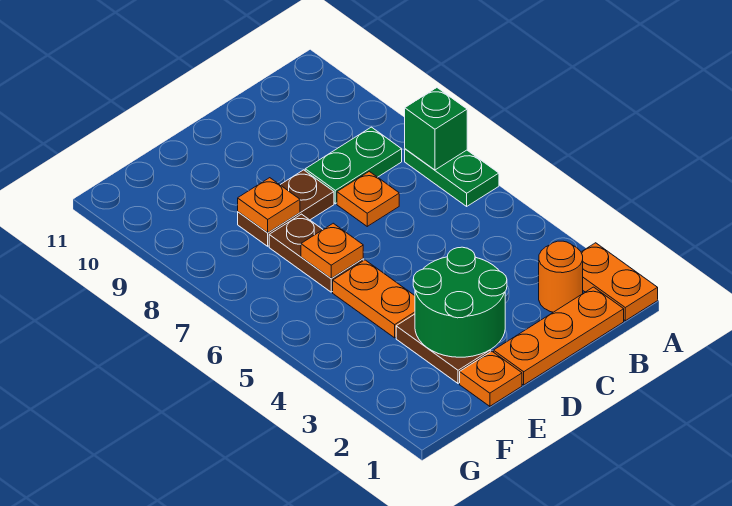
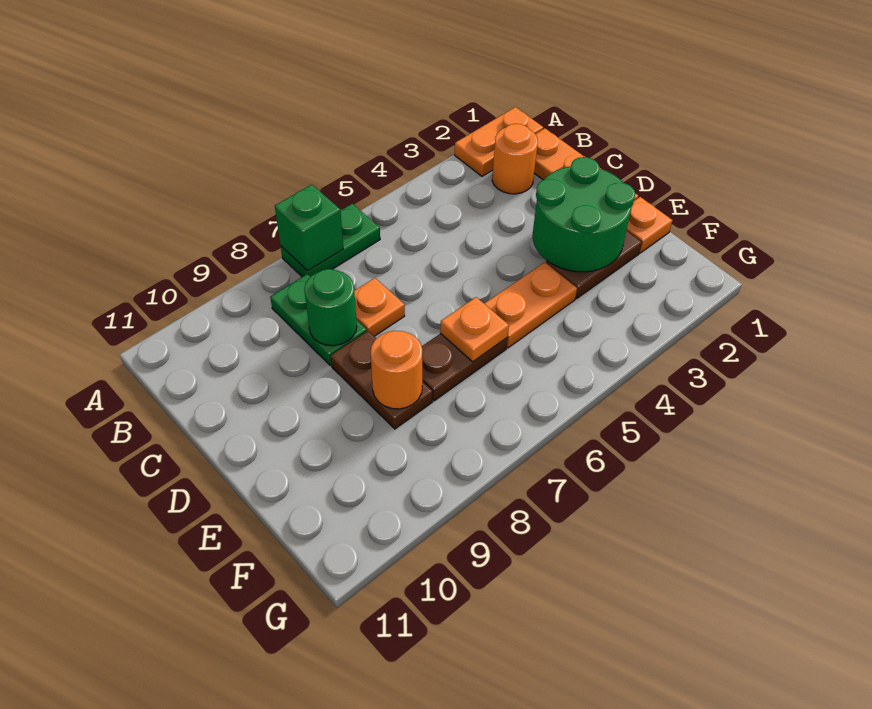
none -> green 1x1 round brick [304,269,357,346]
orange 1x1 plate [238,178,300,233] -> orange 1x1 round brick [371,331,422,409]

